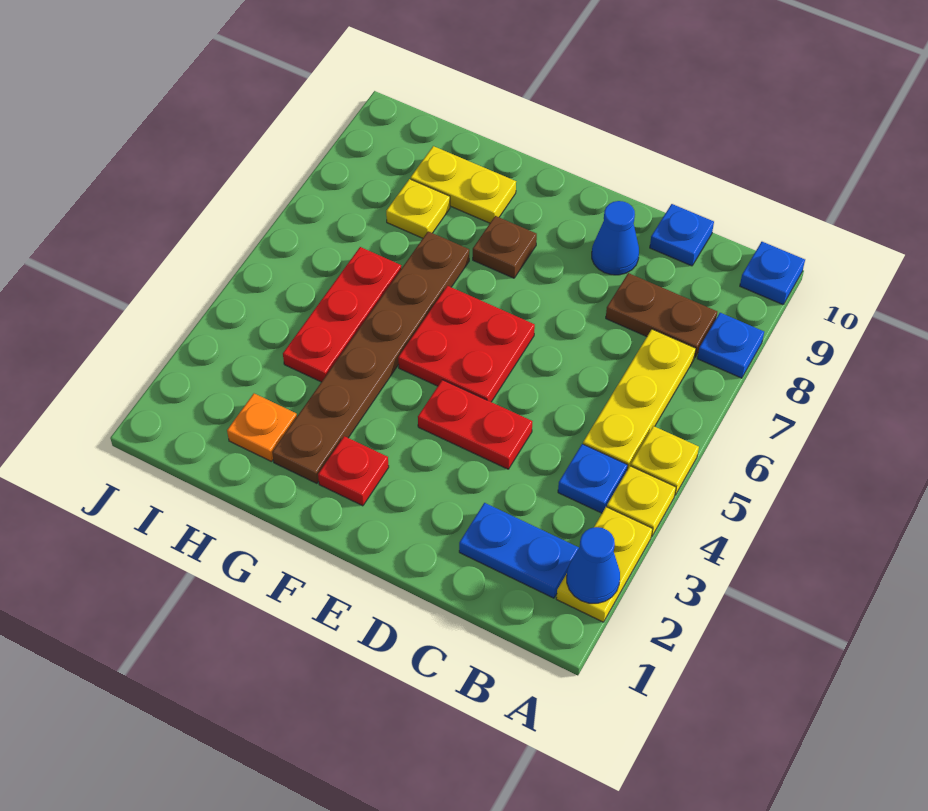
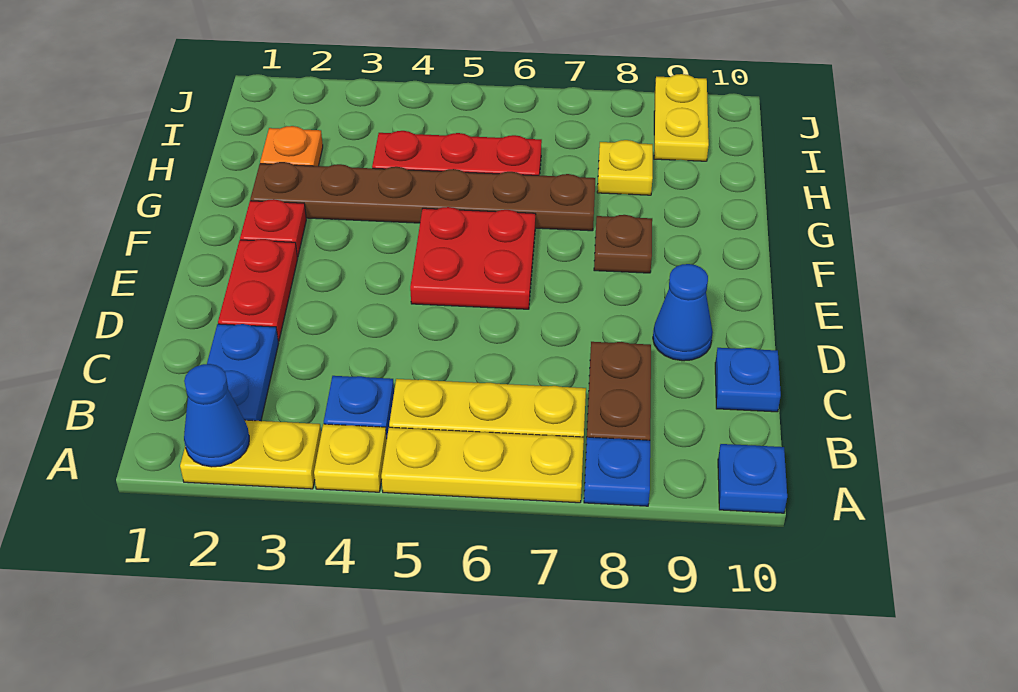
yellow 1x1 plate [631,426,699,495] -> yellow 1x3 plate [381,427,584,503]
red 1x2 plate [418,380,532,469] -> red 1x2 plate moved to [218,239,297,341]
yellow 1x2 plate [411,146,516,223] -> yellow 1x2 plate moved to [654,74,709,161]

